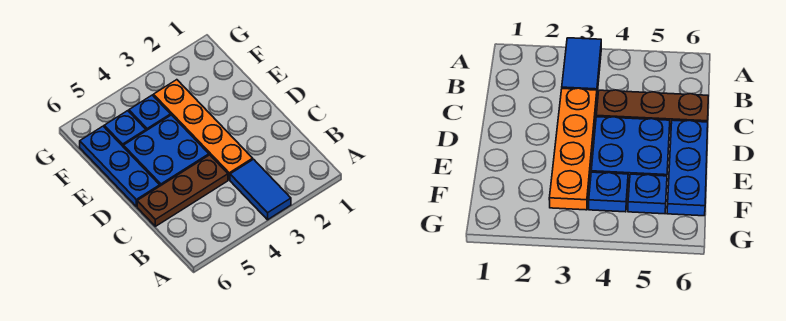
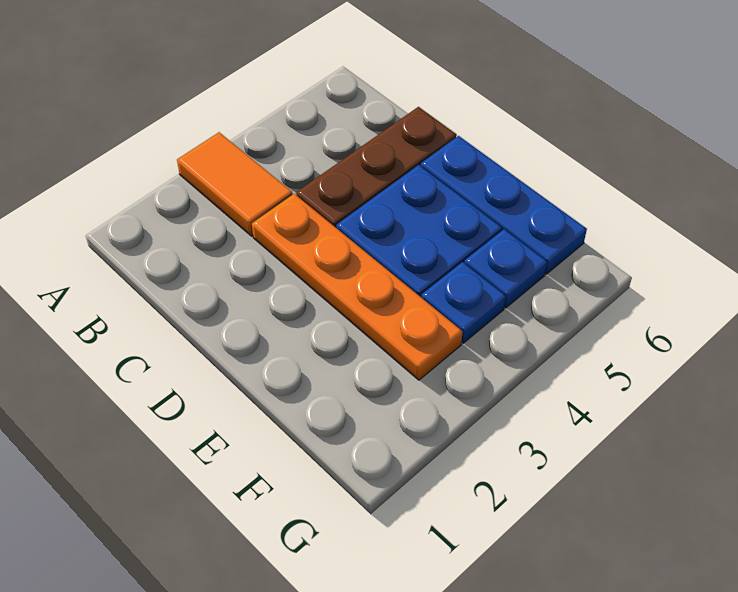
blue 1x2 tile [230,159,291,220] -> orange 1x2 tile [177,132,293,236]

